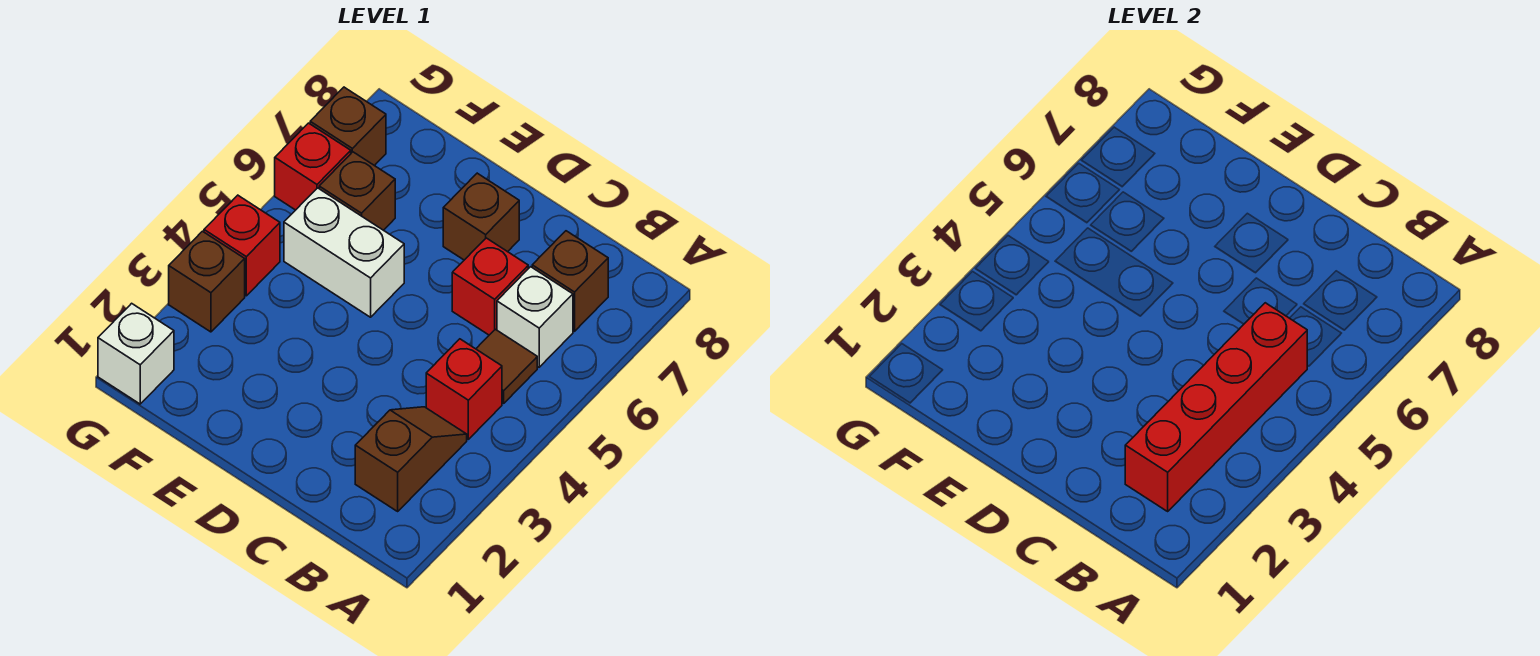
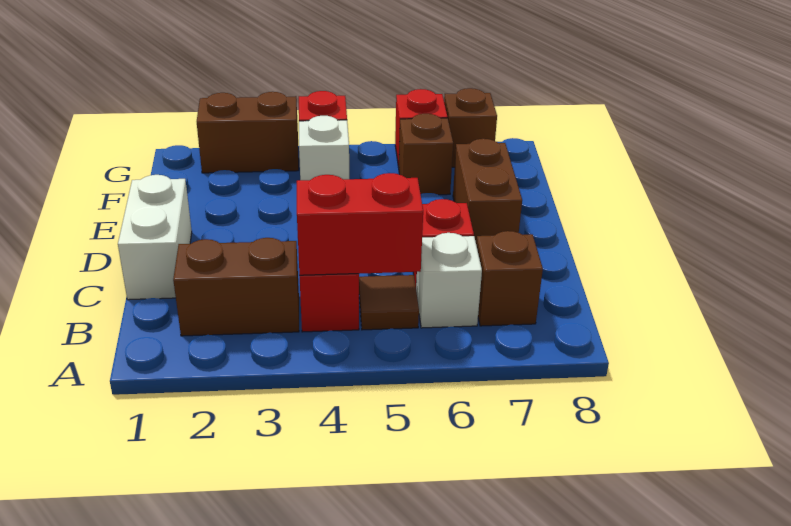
brown 1x2 slope [355,407,467,511] -> brown 1x2 brick [173,238,299,336]
red 1x4 brick [1125,303,1308,511] -> red 1x2 brick [297,173,423,275]
brown 1x1 brick [443,173,519,260] -> brown 1x2 brick [453,139,522,243]
white 1x2 brick [284,188,404,317] -> white 1x2 brick moved to [118,175,192,300]
white 1x1 brick [98,303,174,404] -> white 1x1 brick moved to [299,116,349,180]
brown 1x1 brick [169,231,245,332] -> brown 1x2 brick [197,92,299,173]

